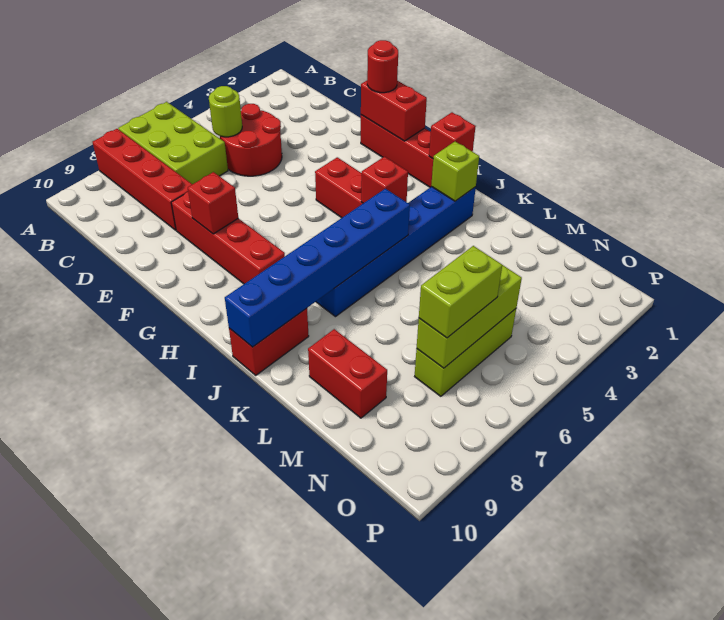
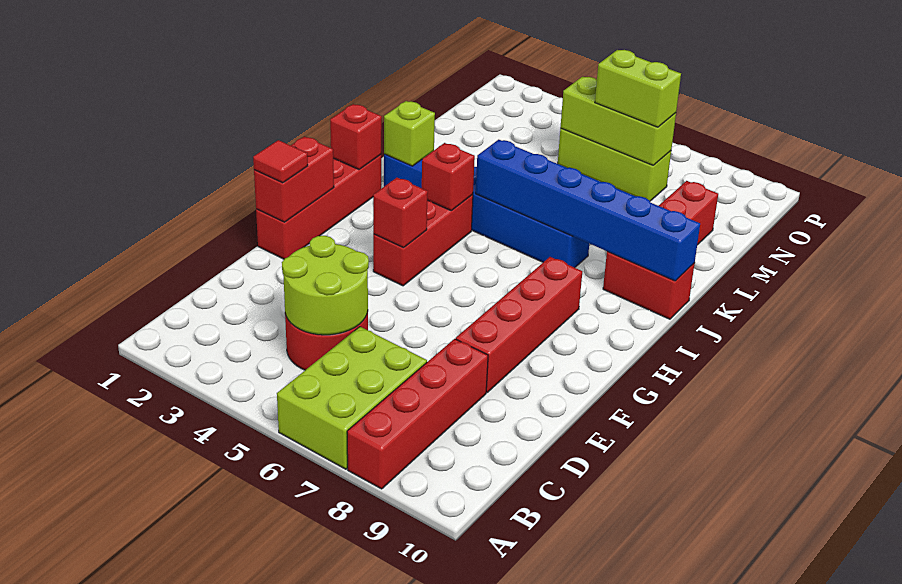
lime 1x1 round brick [209,86,242,137] -> lime 2x2 round brick [282,236,369,335]
red 1x1 round brick [367,40,398,93] -> red 1x1 tile [253,140,308,183]
red 1x1 brick [188,172,238,234] -> red 1x1 brick moved to [373,178,428,248]

